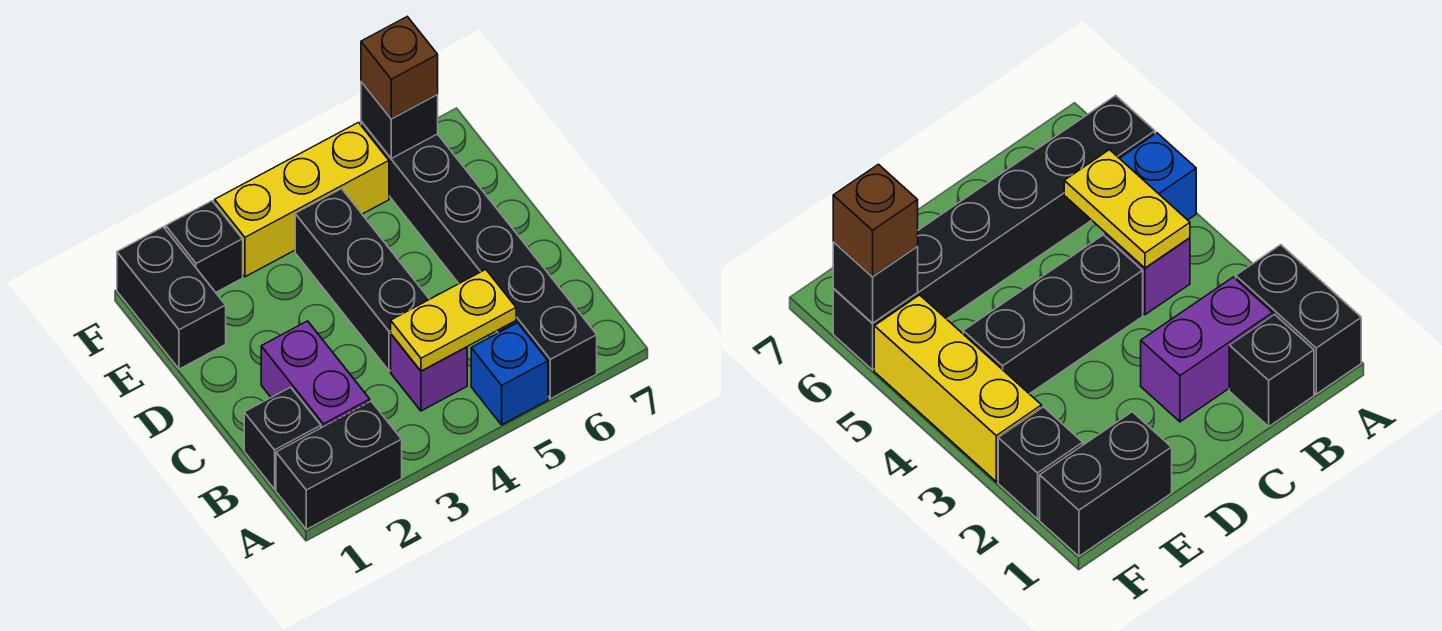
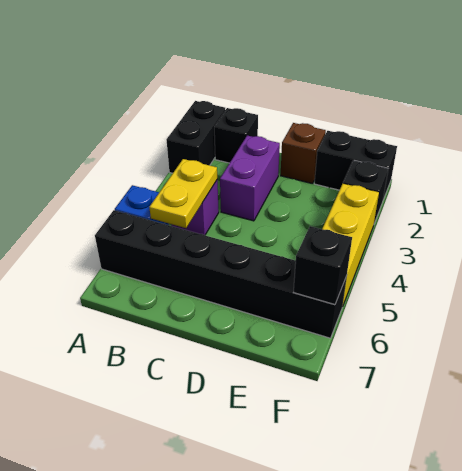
purple 1x2 brick [261,321,370,428] -> purple 1x2 brick turned to [220,135,280,221]
black 1x3 brick [295,189,429,371] -> none
brown 1x1 brick [361,17,438,119] -> brown 1x1 brick moved to [281,123,326,184]

